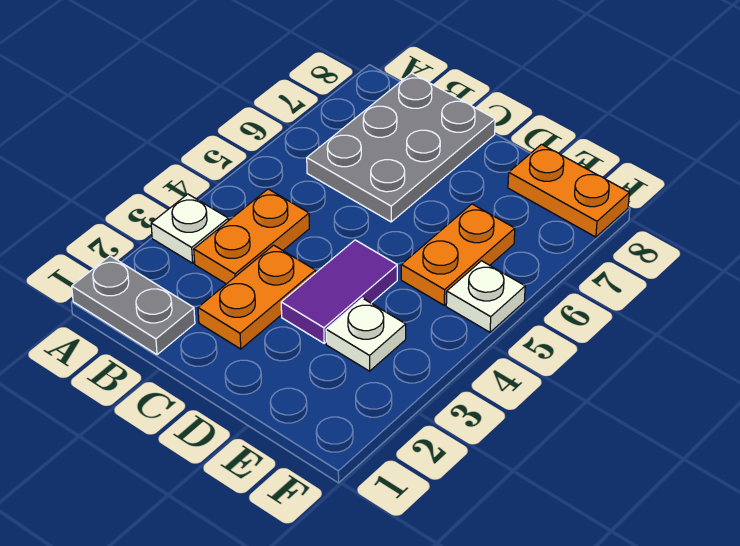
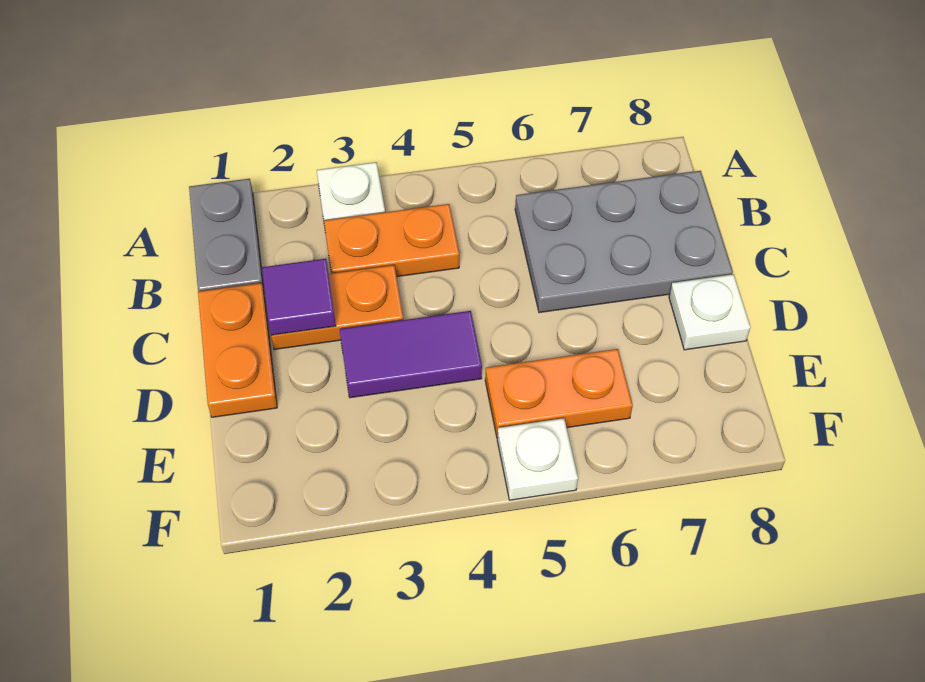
none -> purple 1x1 tile [262,259,336,335]
white 1x1 plate [326,298,406,371] -> white 1x1 plate moved to [669,274,751,350]
orange 1x2 plate [508,144,629,237] -> orange 1x2 plate moved to [198,283,277,417]

